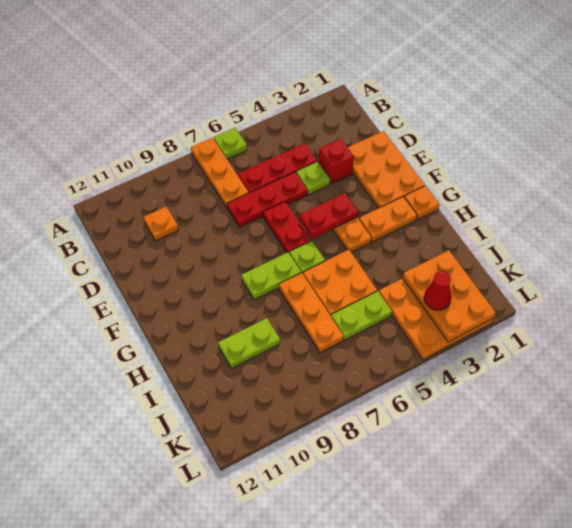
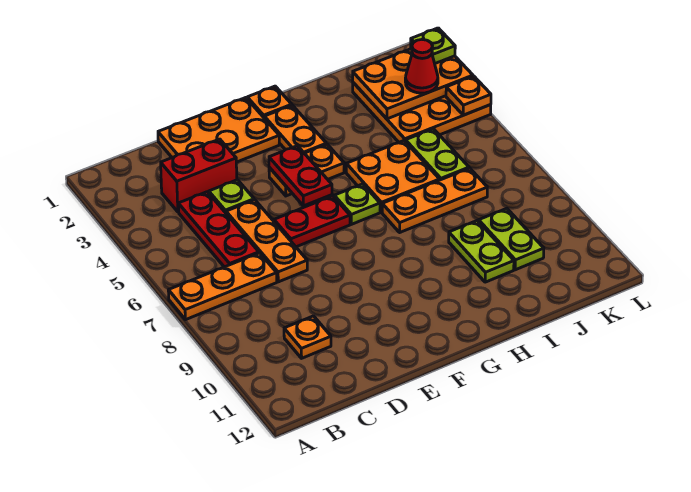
lime 1x1 plate [214,128,247,159] -> lime 1x1 plate moved to [411,28,455,63]
red 1x1 brick [319,139,354,184] -> red 1x2 brick [161,139,237,212]
red 1x3 plate [227,172,308,227] -> orange 1x3 plate [226,200,307,282]
lime 1x2 plate [241,252,301,300] -> lime 1x2 plate moved to [479,208,544,270]
none -> orange 1x1 plate [446,76,491,115]

